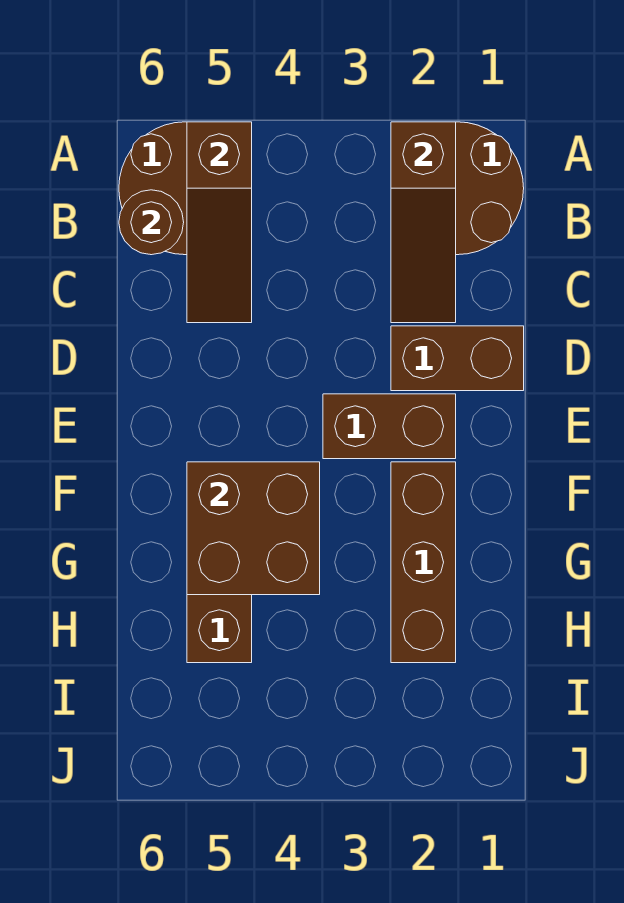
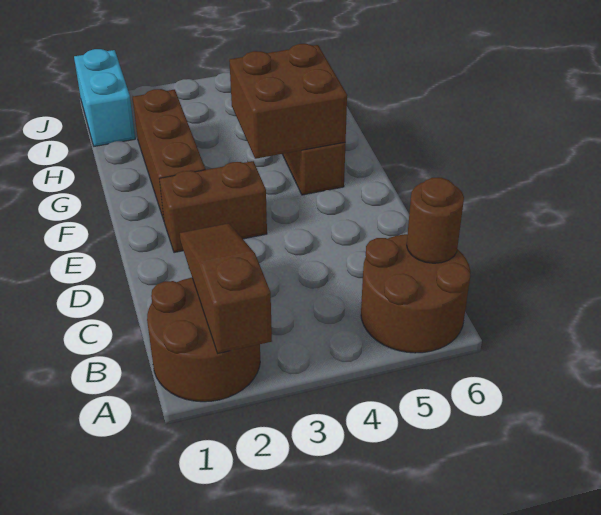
brown 1x3 slope [187,122,252,323] -> none
brown 1x2 brick [391,326,524,391] -> none
none -> cyan 1x2 brick [74,49,135,146]

